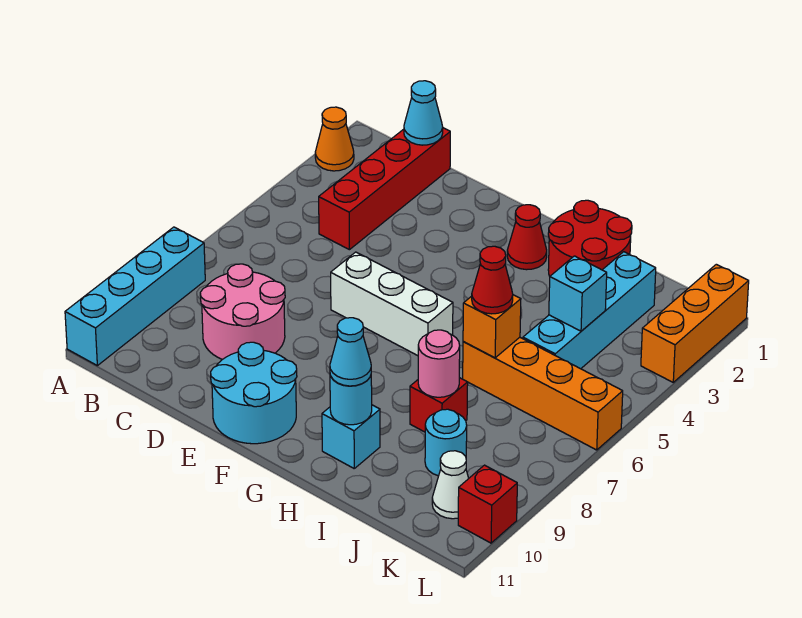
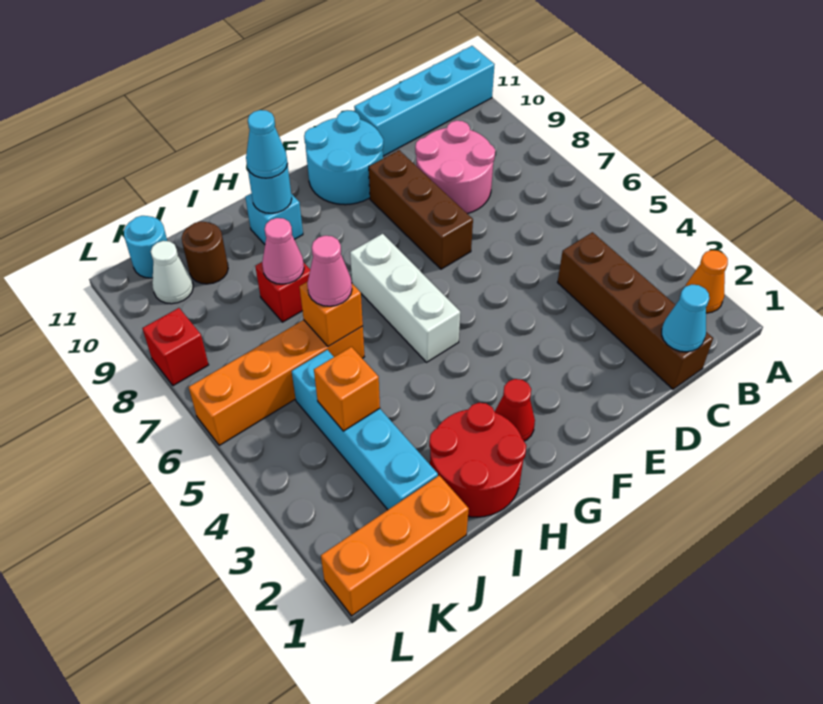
cyan 1x4 brick [65,227,205,366] -> cyan 1x4 brick turned to [354,46,495,156]
red 1x4 brick [319,128,450,250] -> brown 1x4 brick [558,232,713,389]
white 1x3 brick [331,252,453,356] -> white 1x3 brick turned to [350,234,460,362]
none -> brown 1x3 brick [369,150,473,269]
red 1x1 cone [472,246,513,314] -> pink 1x1 cone [307,236,352,306]
pink 1x1 round brick [418,330,460,397] -> pink 1x1 cone [262,218,304,284]
cyan 1x1 brick [549,256,607,331] -> orange 1x1 brick [314,347,380,431]
cyan 1x1 round brick [425,409,467,476] -> cyan 1x1 round brick moved to [124,216,167,278]
none -> brown 1x1 round brick [182,221,228,284]
orange 1x3 brick [641,264,749,382] -> orange 1x3 brick turned to [321,475,469,616]
red 1x1 brick [458,465,517,543] -> red 1x1 brick moved to [143,308,208,386]

